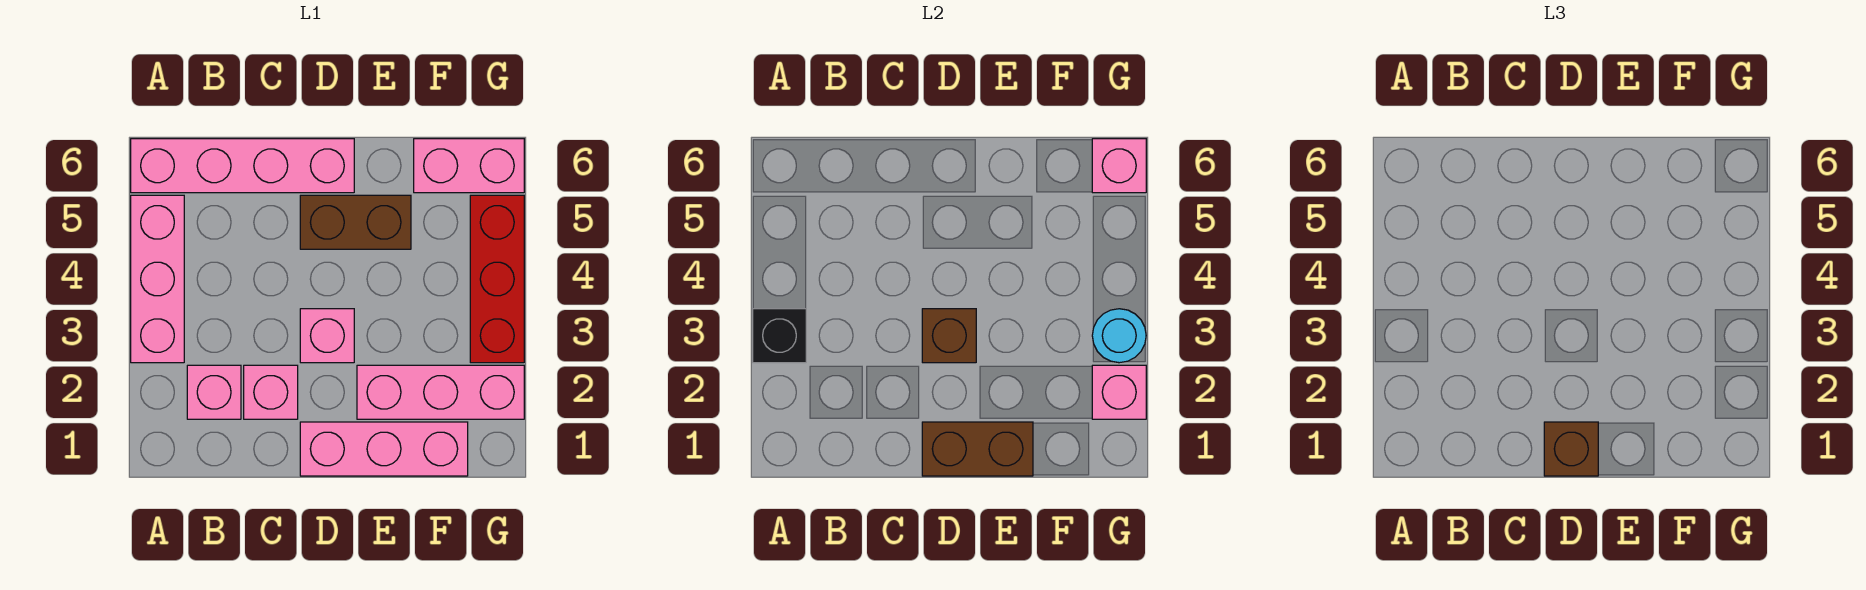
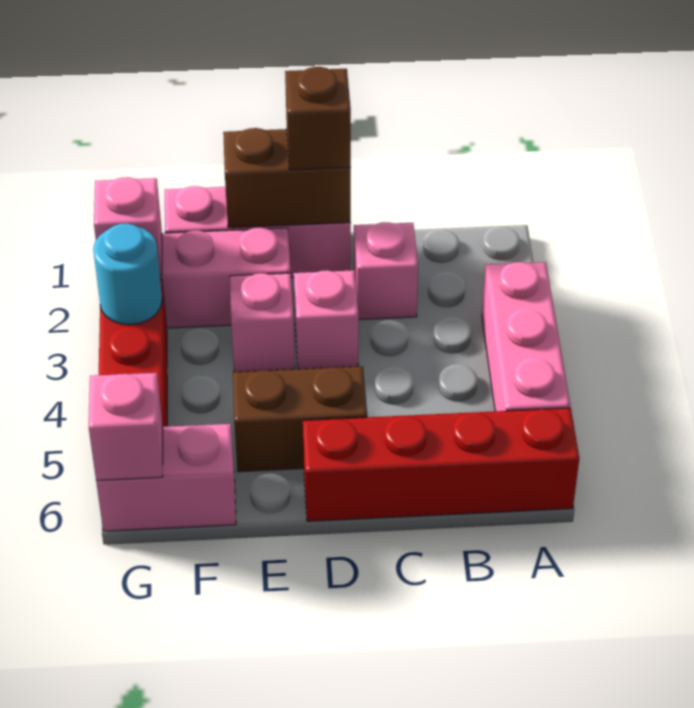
black 1x1 brick [753,309,806,363] -> none
pink 1x4 brick [131,139,354,193] -> red 1x4 brick [303,408,579,521]
pink 1x1 brick [187,365,241,419] -> pink 1x1 brick moved to [230,273,295,372]
brown 1x1 brick [922,309,976,363] -> none

